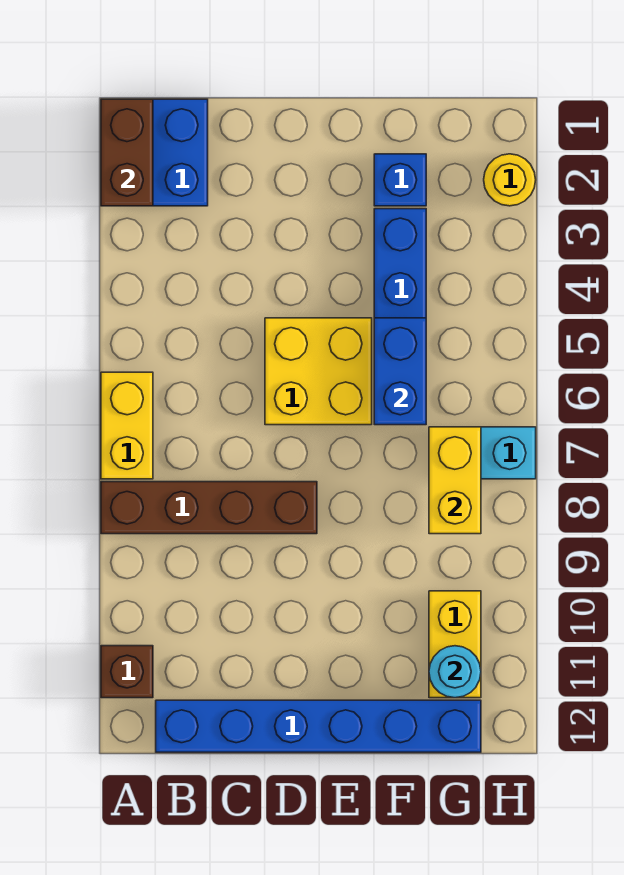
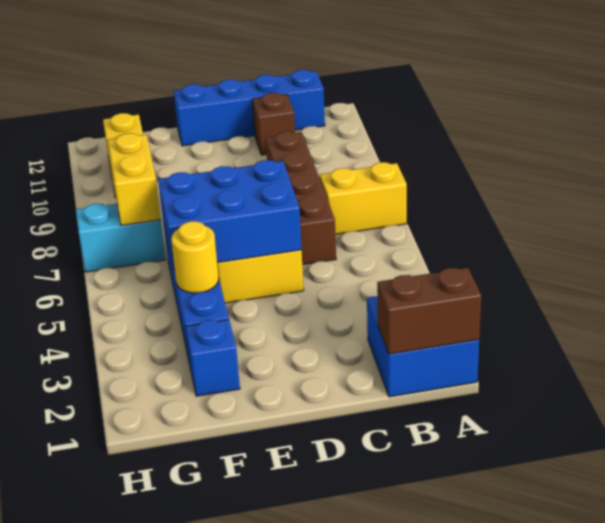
brown 1x2 brick [101,99,153,206] -> brown 1x2 brick turned to [377,268,481,354]
yellow 1x2 brick [101,372,153,479] -> yellow 1x2 brick turned to [320,162,407,235]
brown 1x4 brick [101,482,317,534] -> brown 1x4 brick turned to [266,132,336,265]
brown 1x1 brick [101,646,153,698] -> brown 1x1 brick moved to [253,93,295,155]
blue 1x6 brick [156,700,481,752] -> blue 1x4 brick [174,70,325,146]
blue 1x2 brick [374,318,426,425] -> blue 2x3 brick [158,160,302,269]
cyan 1x1 round brick [429,646,481,698] -> none
yellow 1x1 round brick [484,154,536,206] -> yellow 1x1 round brick moved to [171,221,219,293]

